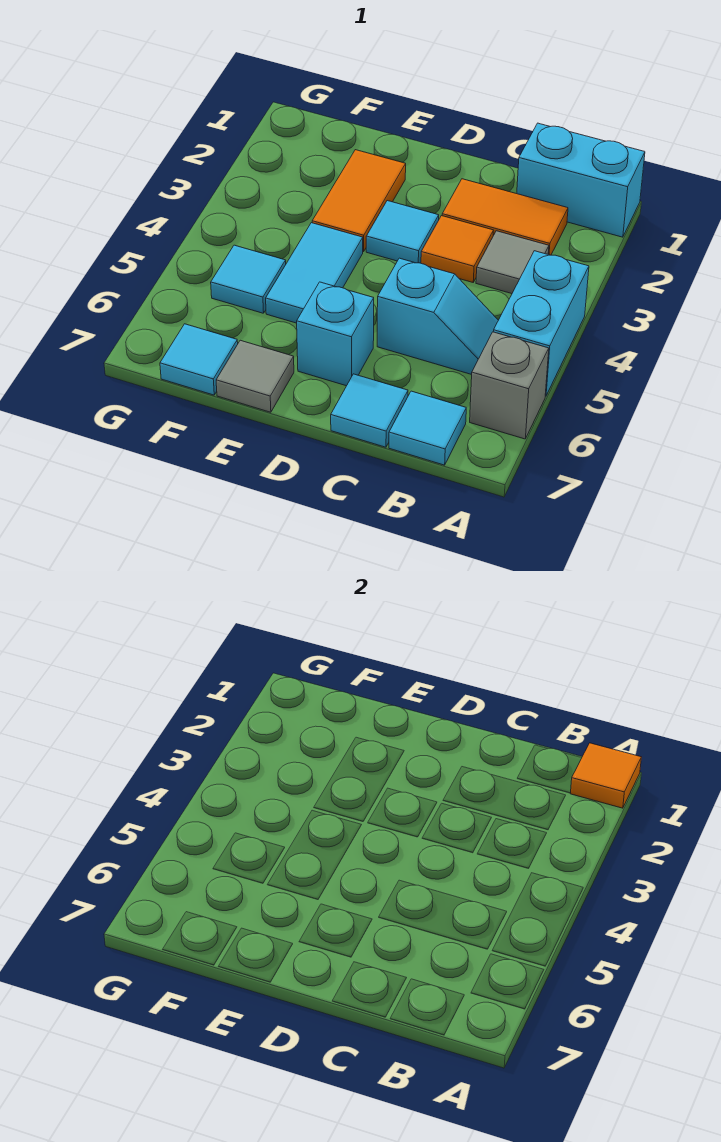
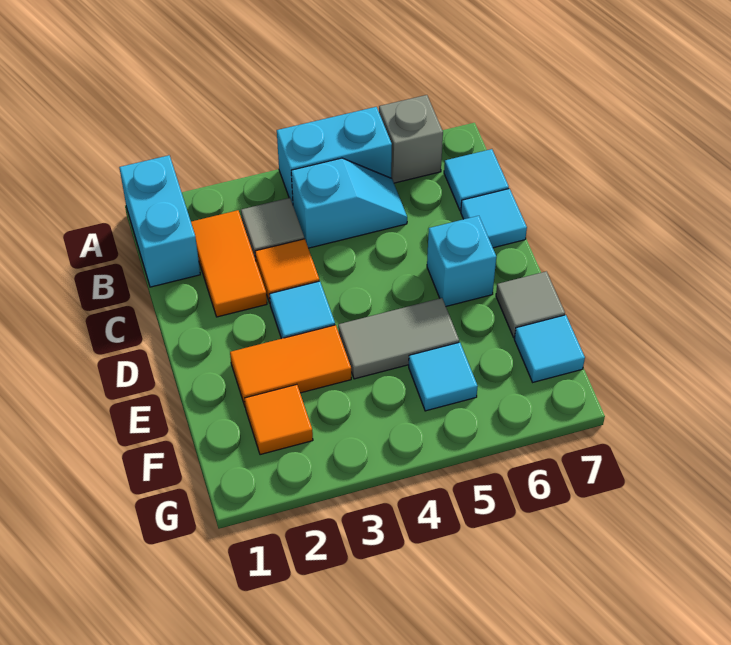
orange 1x1 tile [570,743,641,808] -> orange 1x1 tile moved to [245,384,313,455]
cyan 1x2 slope [377,258,498,375] -> cyan 1x2 slope turned to [291,158,407,248]
cyan 1x2 tile [266,223,363,323] -> grey 1x2 tile [338,298,459,379]

